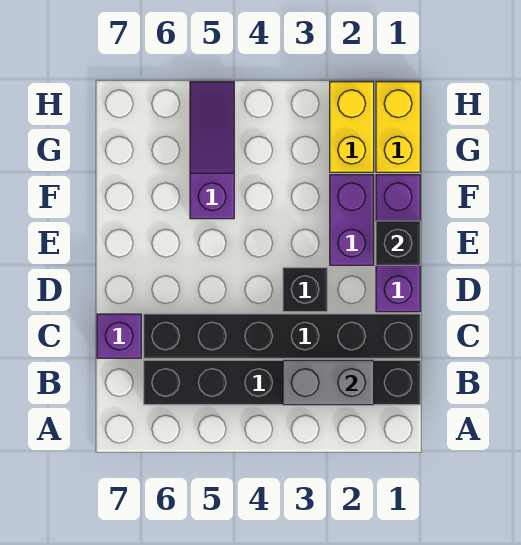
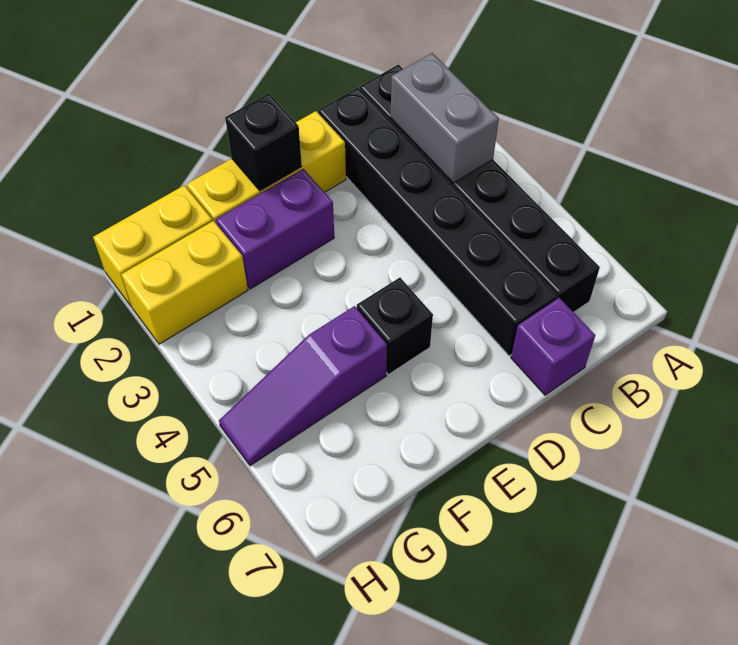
purple 1x3 brick [376,175,420,312] -> yellow 1x3 brick [187,111,346,224]
black 1x1 brick [283,268,327,312] -> black 1x1 brick moved to [357,278,433,375]

